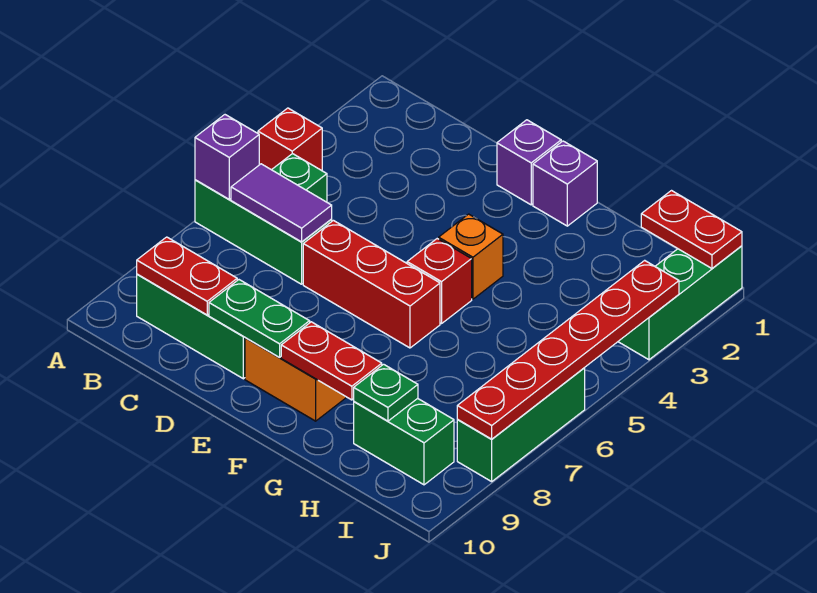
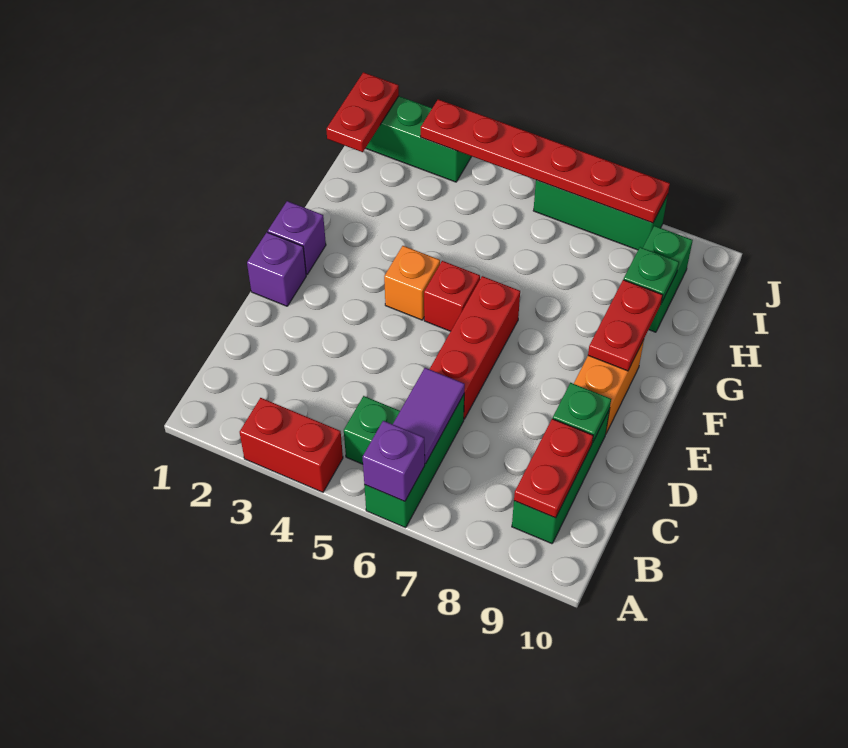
red 1x1 brick [258,108,322,171] -> red 1x2 brick [240,398,343,492]
green 1x2 plate [209,280,310,357] -> green 1x1 plate [553,383,611,443]

